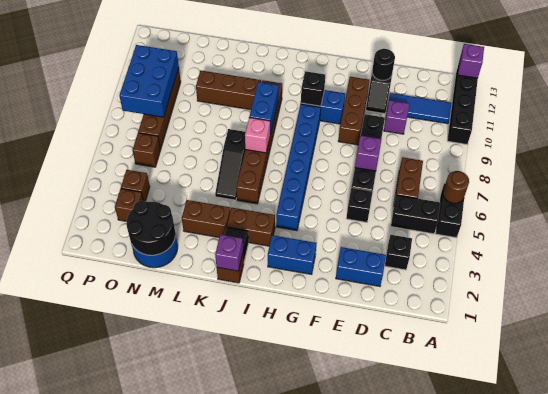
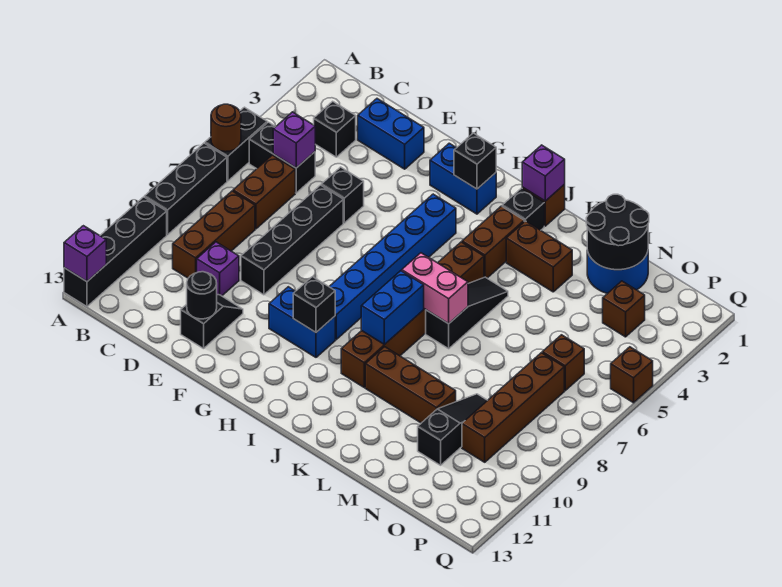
none -> black 1x3 brick [145,143,227,235]
blue 1x3 tile [389,93,452,124] -> none
purple 1x1 brick [355,135,381,171] -> purple 1x1 brick moved to [273,112,315,168]
brown 1x3 brick [338,77,370,145] -> brown 1x3 brick moved to [173,191,255,278]
none -> black 1x1 brick [454,133,496,189]
brown 1x2 brick [227,208,275,246] -> brown 1x2 brick turned to [462,206,524,278]
pink 1x1 brick [245,118,270,153] -> pink 1x2 brick [402,253,468,324]
none -> black 1x3 slope [418,394,488,465]
brown 1x1 brick [121,170,150,202] -> brown 1x1 brick moved to [611,347,653,403]
blue 2x3 brick [119,45,179,117] -> none

